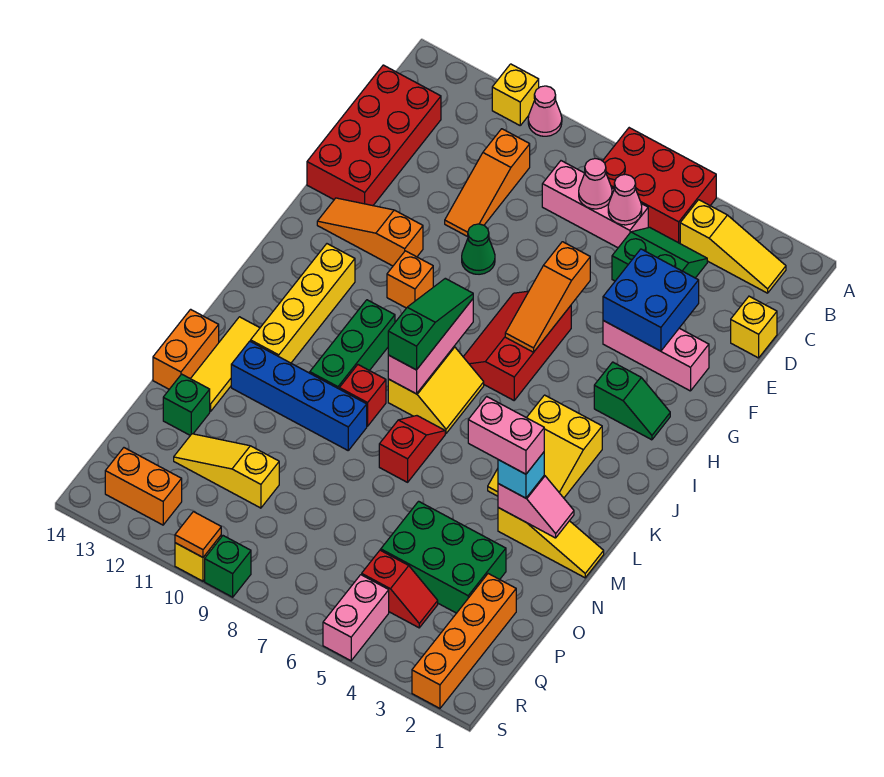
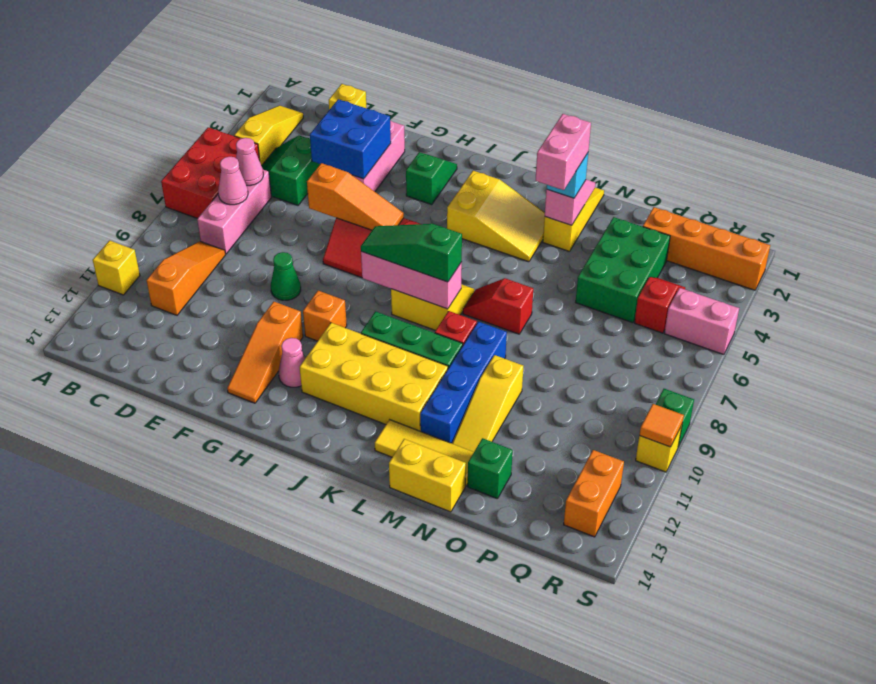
pink 1x1 cone [528,86,562,136] -> pink 1x1 cone moved to [279,338,305,387]
orange 1x3 slope [445,129,530,237] -> orange 1x3 slope turned to [147,241,225,315]
red 2x4 brick [307,65,441,206] -> none
yellow 1x4 brick [251,244,355,363] -> yellow 2x4 brick [300,323,448,431]
orange 1x2 brick [153,309,219,389] -> yellow 1x2 brick [389,439,466,512]
yellow 1x3 slope [174,434,279,508] -> yellow 1x3 slope moved to [452,355,523,452]

